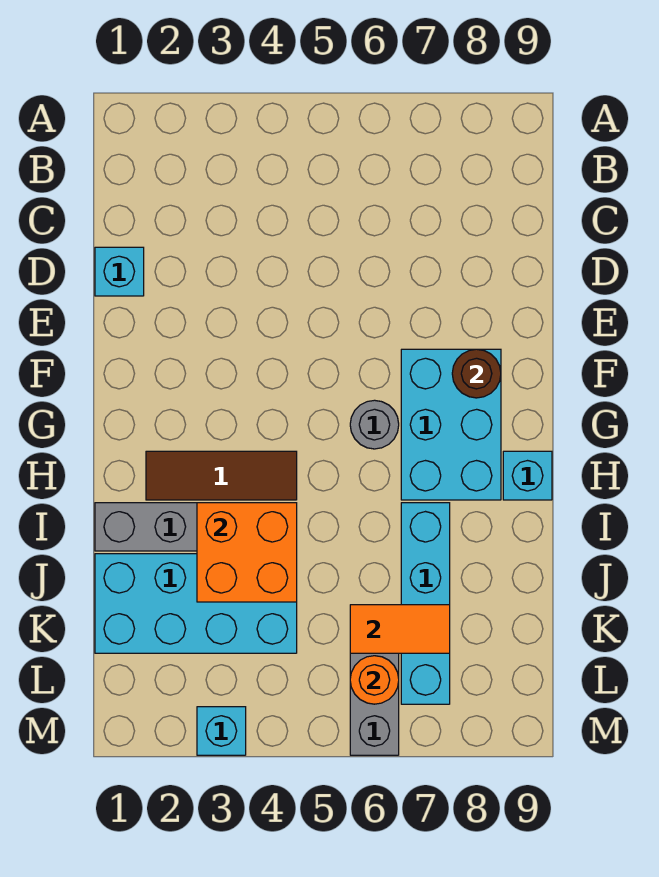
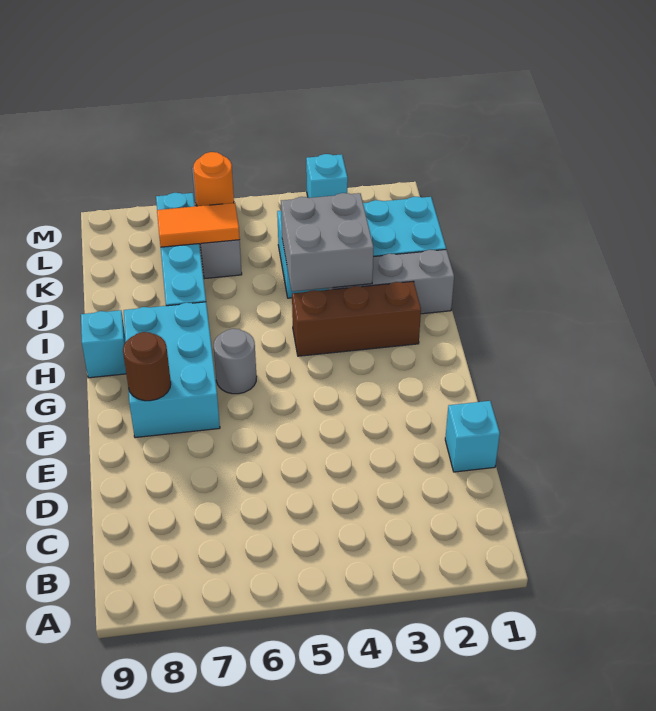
brown 1x3 tile [146,451,297,500] -> brown 1x3 brick [292,281,421,356]
orange 2x2 brick [197,503,297,602] -> grey 2x2 brick [281,193,374,292]

